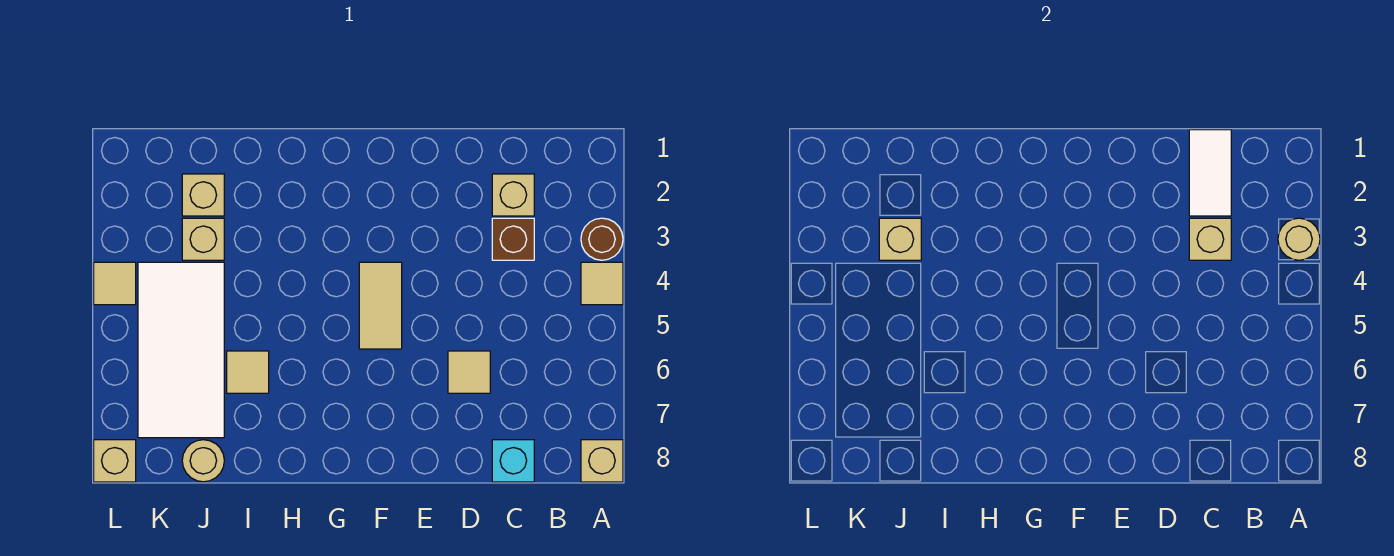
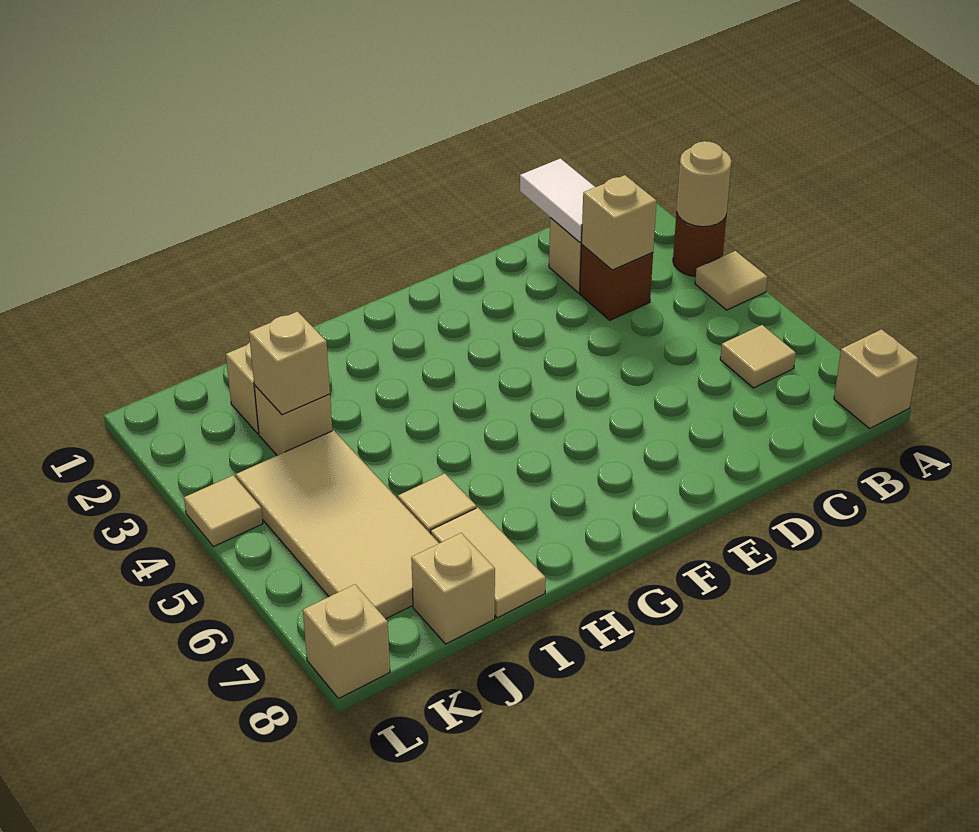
cyan 1x1 brick [492,440,534,482] -> none
tan 1x1 tile [448,351,490,393] -> tan 1x1 tile moved to [720,325,796,388]
tan 1x2 tile [359,262,402,349] -> tan 1x2 tile moved to [431,508,546,618]
white 2x4 tile [138,262,224,438] -> tan 2x4 tile [236,430,439,619]
tan 1x1 round brick [182,440,224,482] -> tan 1x1 brick [411,533,495,644]

